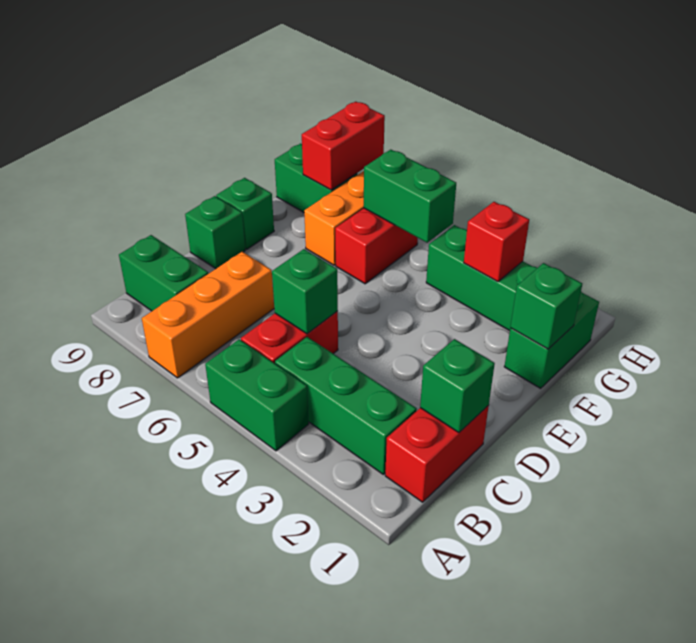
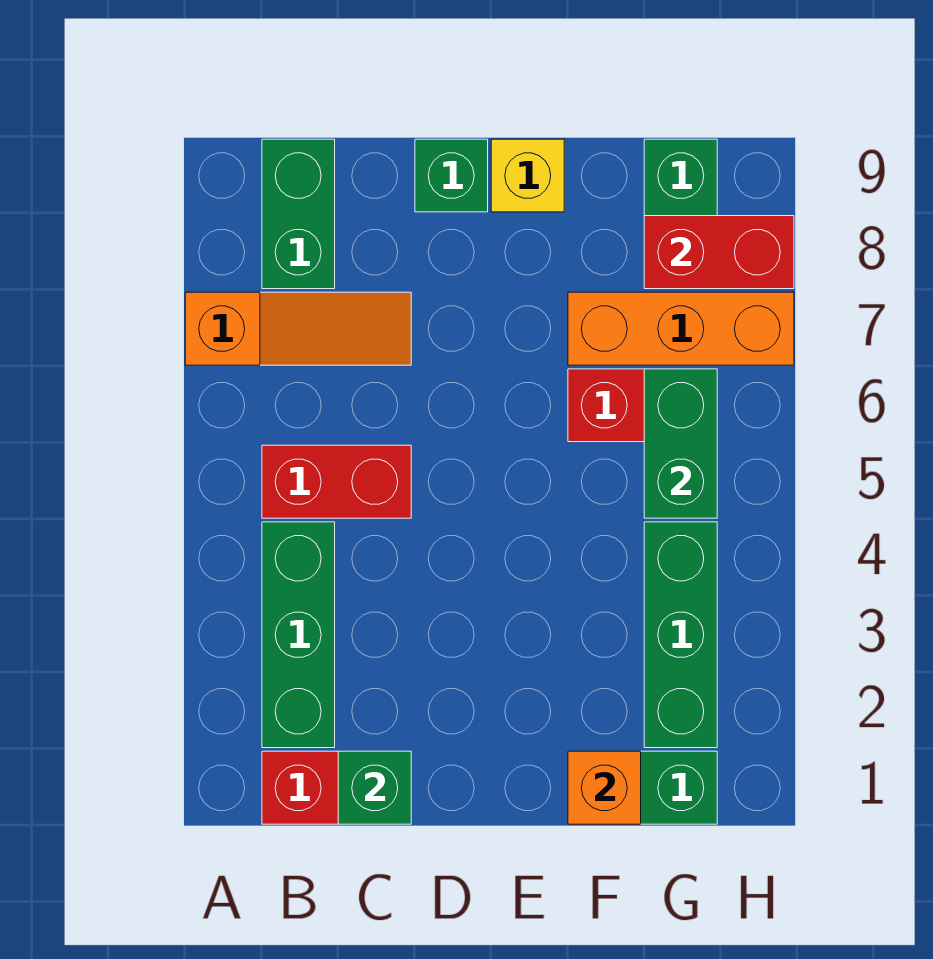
green 1x2 brick [205,339,309,451] -> none
orange 1x3 brick [142,252,274,378] -> orange 1x3 slope [185,292,411,365]
green 1x1 brick [272,249,338,334] -> none
green 1x1 brick [216,178,274,249] -> yellow 1x1 brick [491,139,564,212]
green 1x1 brick [510,263,582,349] -> orange 1x1 brick [568,751,641,824]
red 1x1 brick [464,202,529,282] -> none

